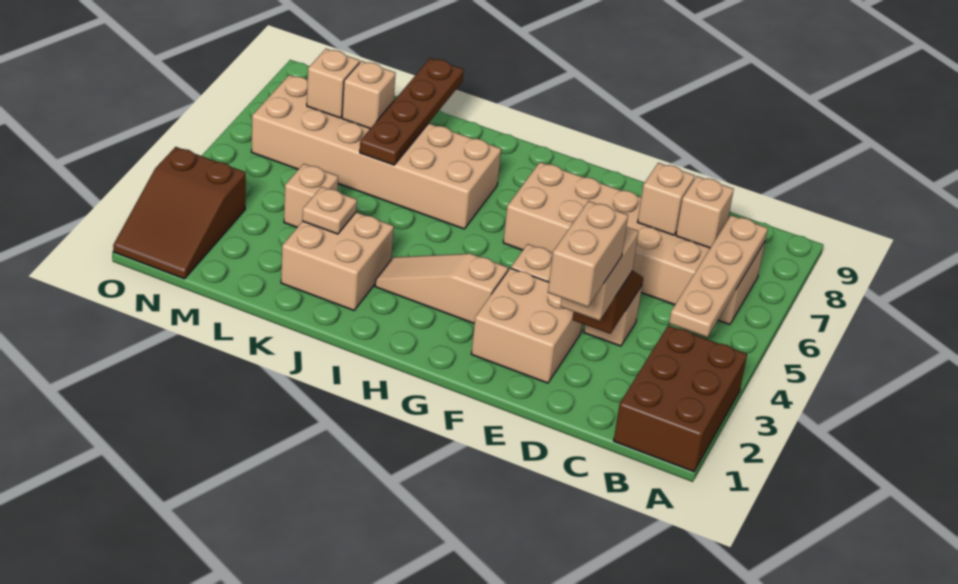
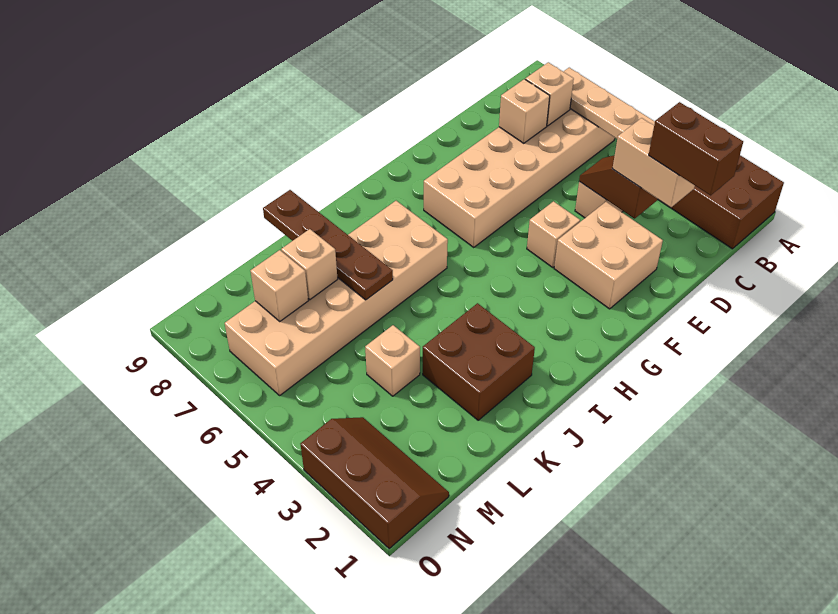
tan 1x2 brick [548,201,628,307] -> brown 1x2 brick [649,102,743,195]
tan 1x3 slope [375,254,508,324] -> none
tan 2x2 brick [281,212,394,310] -> brown 2x2 brick [423,303,535,420]
tan 1x1 plate [302,187,357,234] -> none
brown 2x3 slope [113,147,246,279] -> brown 2x3 slope turned to [300,417,449,549]

